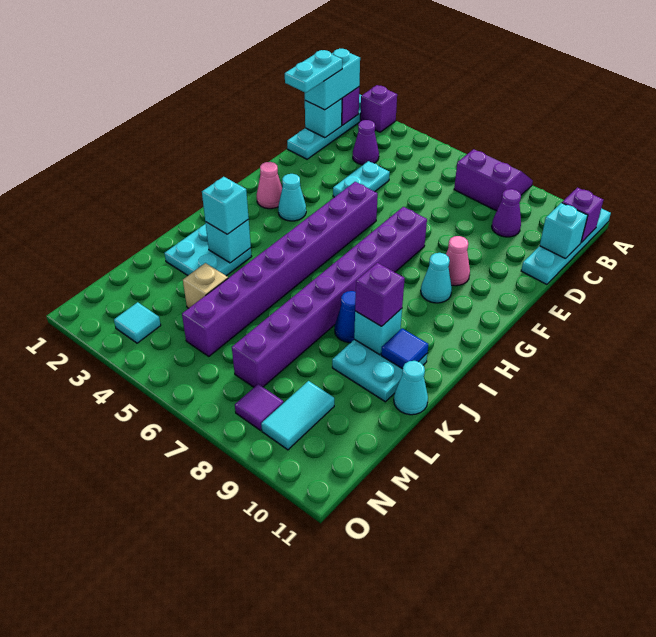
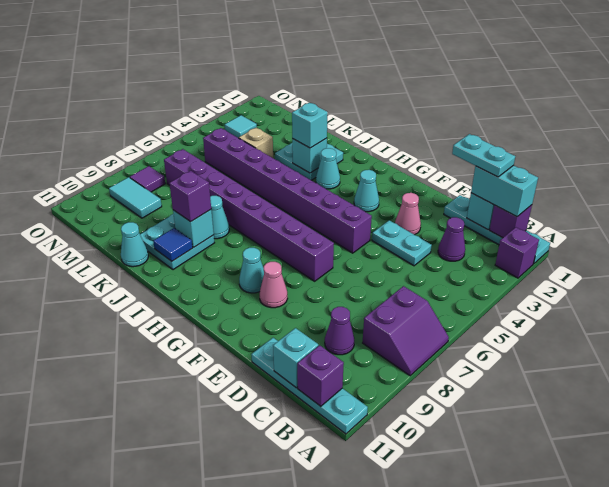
pink 1x1 cone [257,162,282,209] -> pink 1x1 cone moved to [395,193,421,235]
none -> cyan 1x1 cone [316,148,340,189]
blue 1x1 cone [335,291,356,343] -> cyan 1x1 cone [210,196,229,239]

